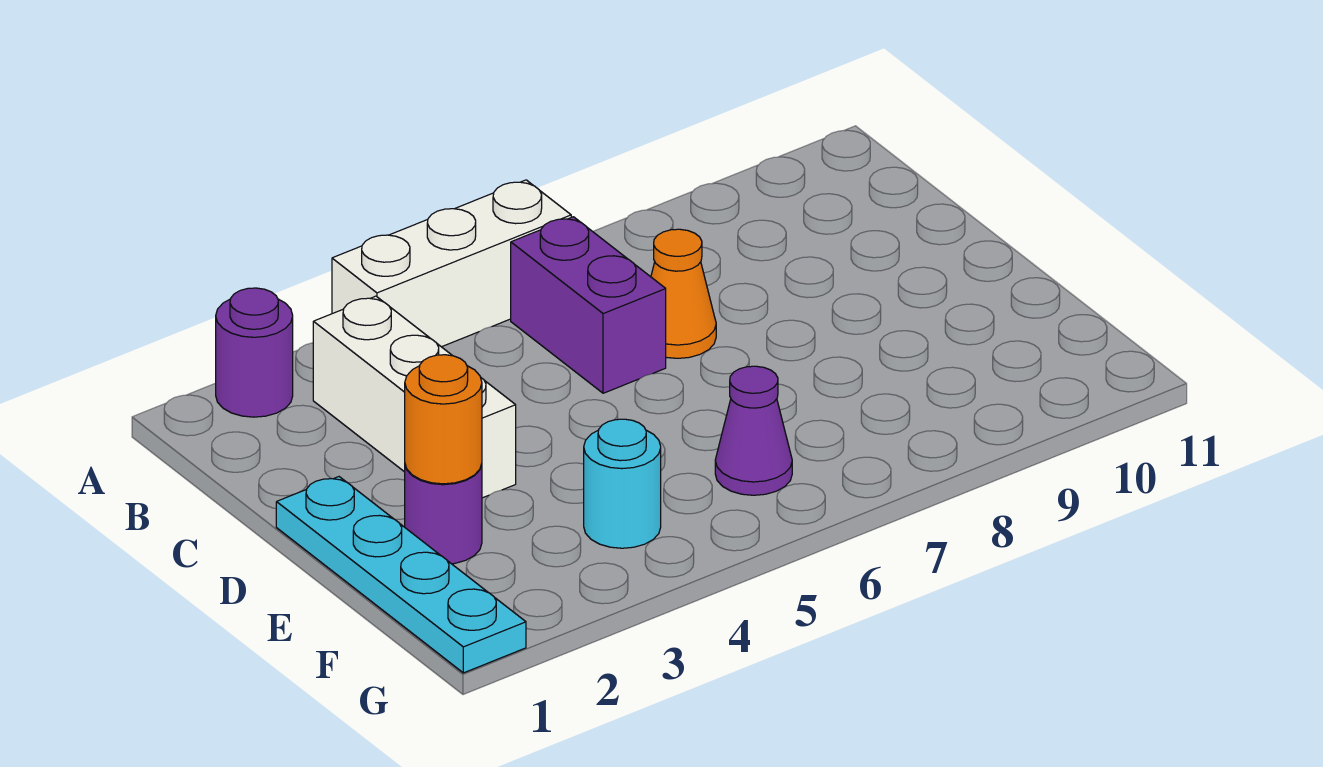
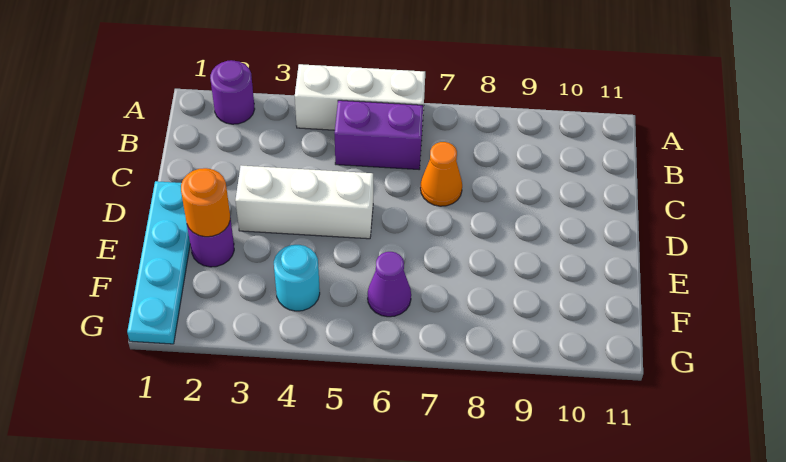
white 1x3 brick [313,296,516,498] -> white 1x3 brick turned to [235,166,373,239]
purple 1x2 brick [511,217,666,393] -> purple 1x2 brick turned to [335,100,423,169]

